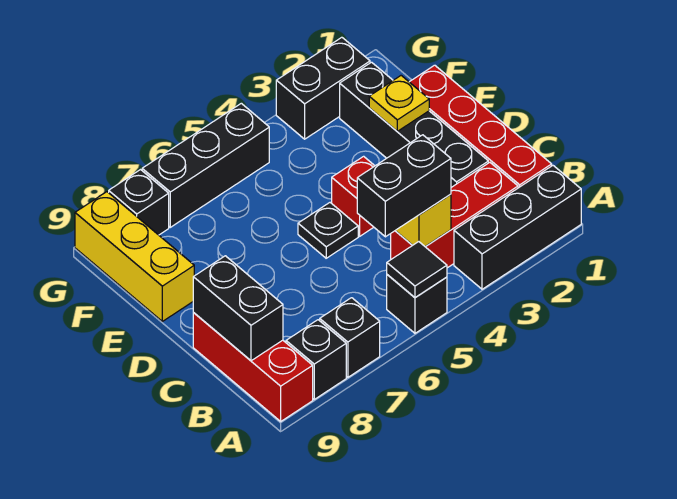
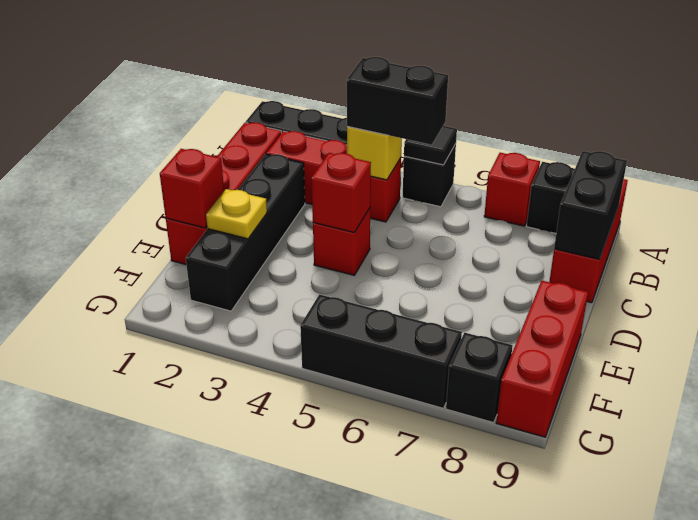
black 1x1 brick [320,298,380,377] -> red 1x1 brick [484,153,540,226]
none -> red 1x1 brick [311,153,371,232]
black 1x1 plate [298,203,358,258] -> none
none -> red 1x1 brick [160,149,224,228]
yellow 1x3 brick [75,192,194,321] -> red 1x3 brick [496,281,588,437]
black 1x2 brick [276,37,370,139] -> none

